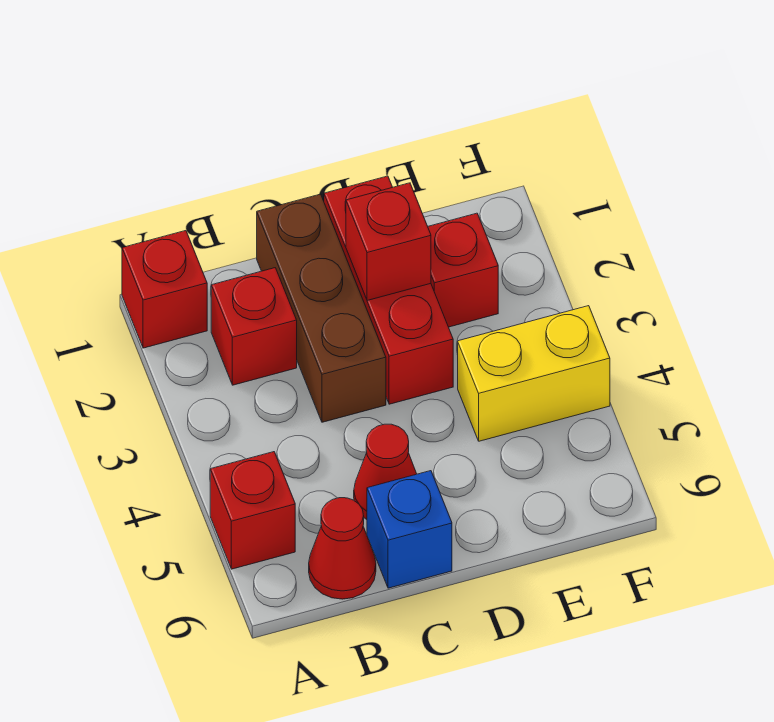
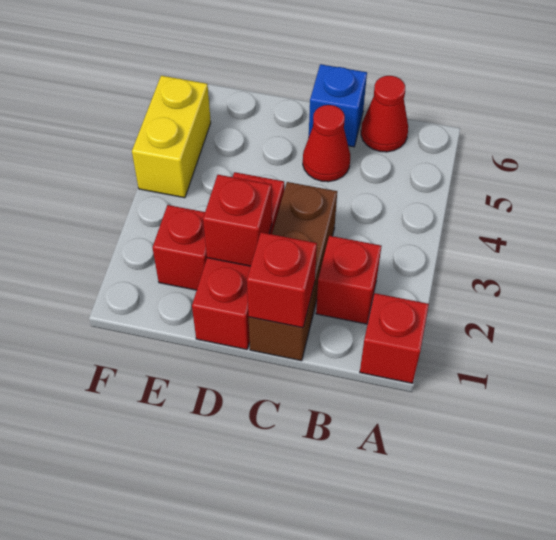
red 1x1 brick [210,452,295,569] -> red 1x1 brick moved to [247,232,317,328]
yellow 1x2 brick [458,306,610,441] -> yellow 1x2 brick turned to [132,76,211,198]

